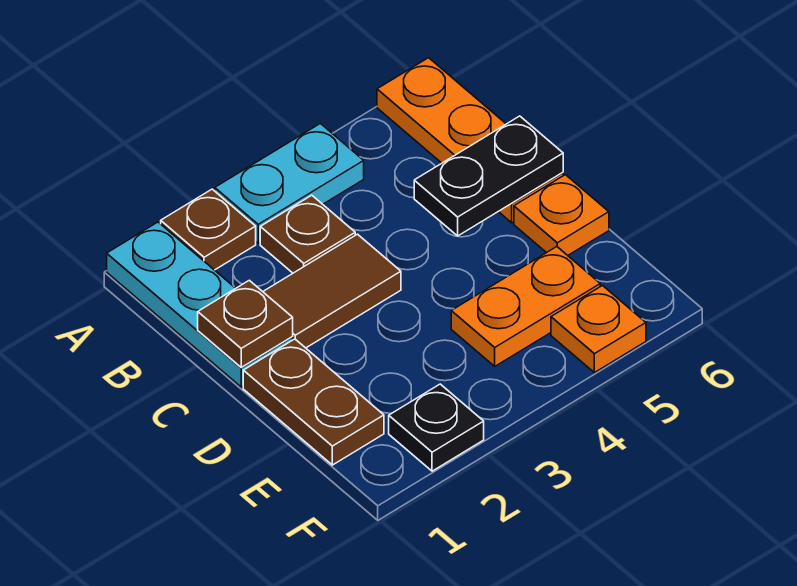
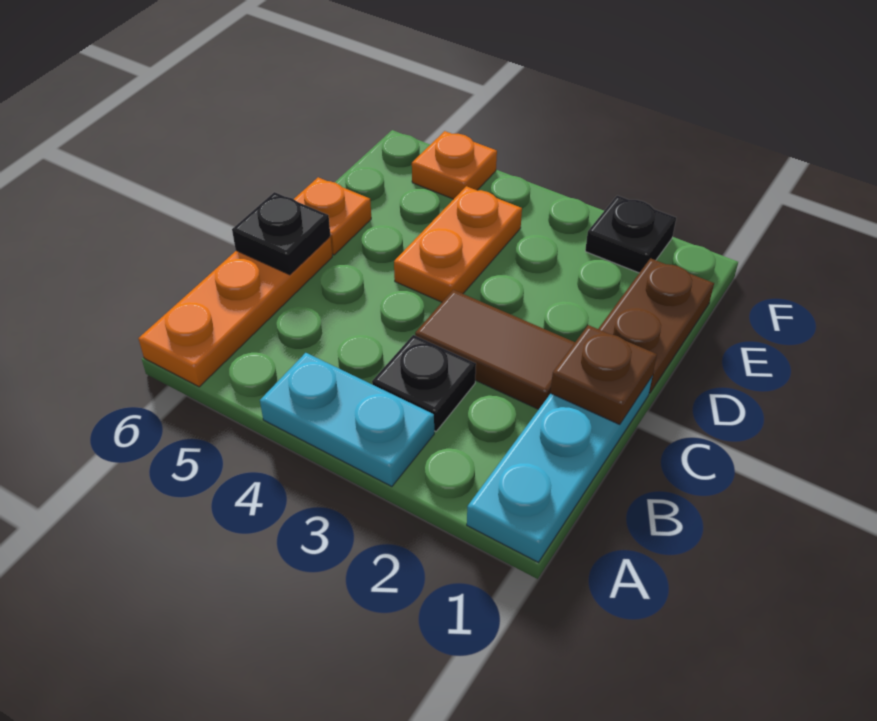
brown 1x1 plate [161,189,256,270] -> none
brown 1x1 plate [260,195,355,273] -> black 1x1 plate [372,335,476,431]
black 1x2 plate [414,116,563,236] -> black 1x1 plate [232,192,330,275]
orange 1x2 plate [451,247,600,366] -> orange 1x2 plate turned to [394,186,522,302]

